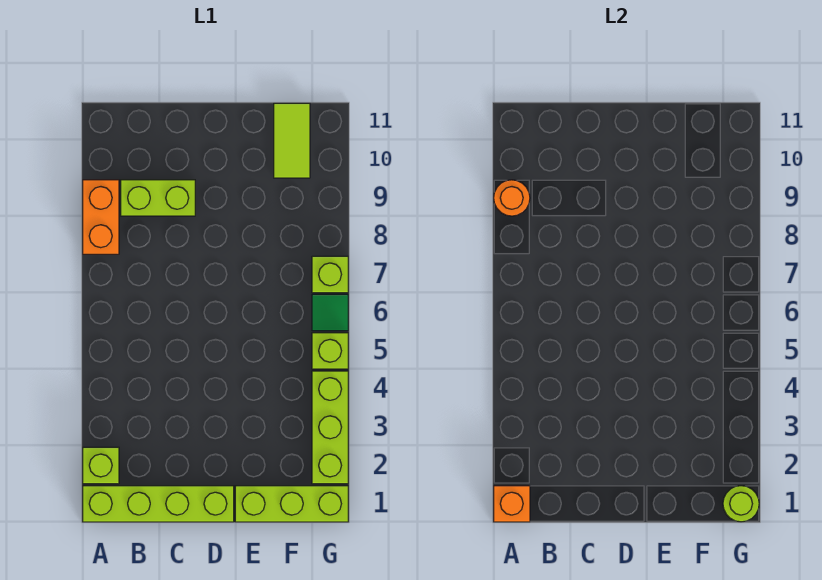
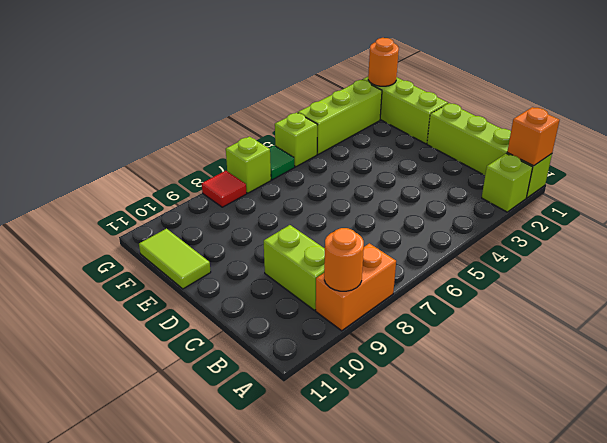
lime 1x2 tile [274,103,310,178] -> lime 1x2 tile turned to [139,228,211,289]
lime 1x1 round brick [723,486,759,522] -> orange 1x1 round brick [368,38,399,86]
none -> red 1x1 tile [202,171,247,207]

